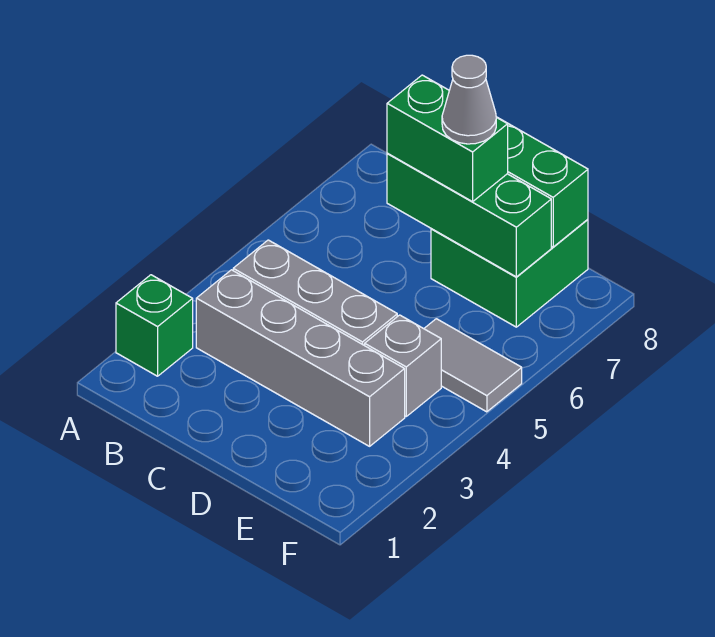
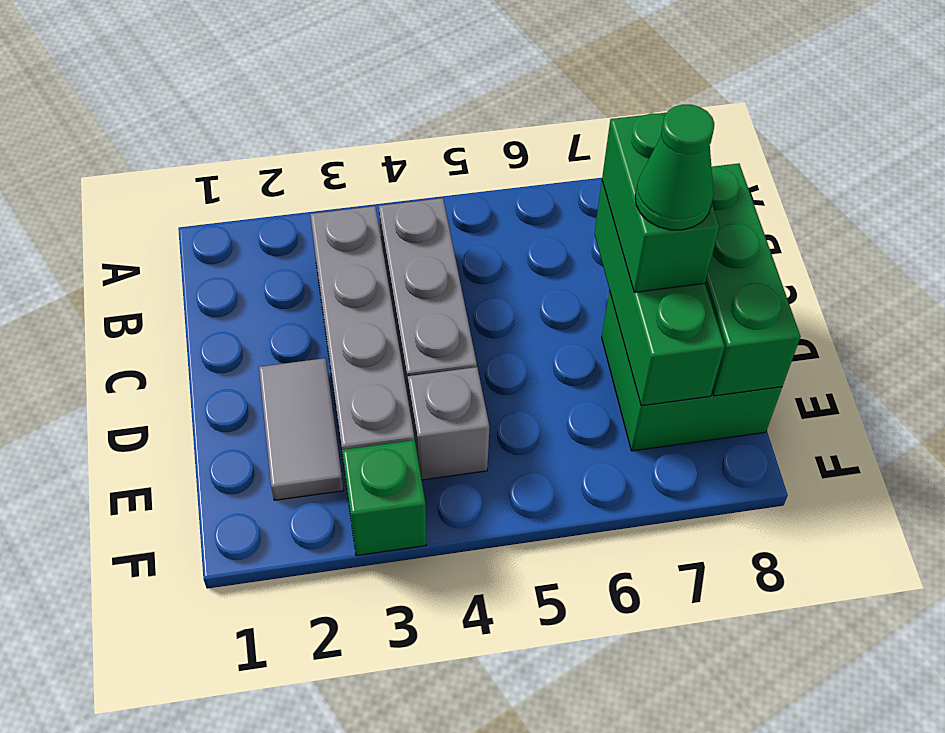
green 1x1 brick [116,275,193,376] -> green 1x1 brick moved to [342,440,426,556]
grey 1x1 cone [442,55,496,144] -> green 1x1 cone [635,105,714,230]
grey 1x2 tile [424,319,522,412] -> grey 1x2 tile moved to [259,358,343,500]

